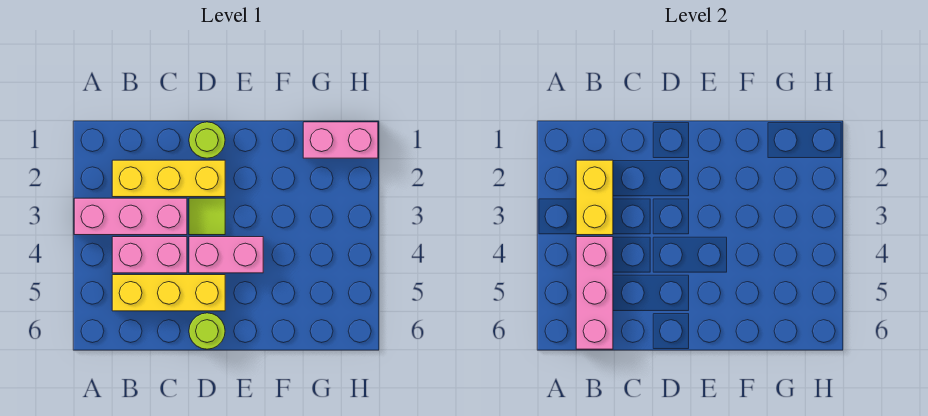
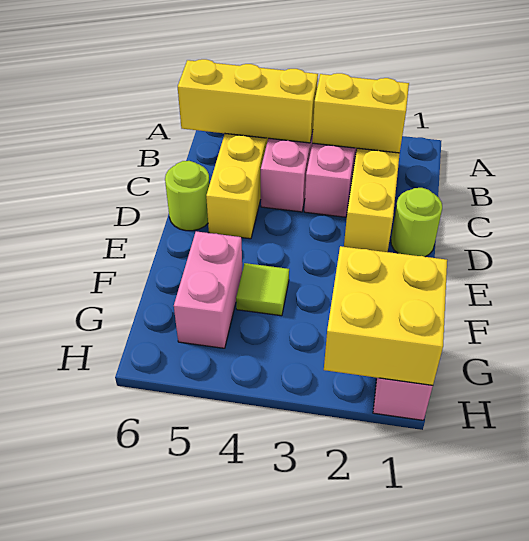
pink 1x3 brick [576,237,613,349] -> yellow 1x3 brick [178,59,318,143]
lime 1x1 tile [189,198,225,235] -> lime 1x1 tile moved to [236,263,289,316]
pink 1x2 brick [189,237,263,273] -> pink 1x2 brick moved to [174,231,242,348]
none -> yellow 2x2 brick [324,246,447,385]

